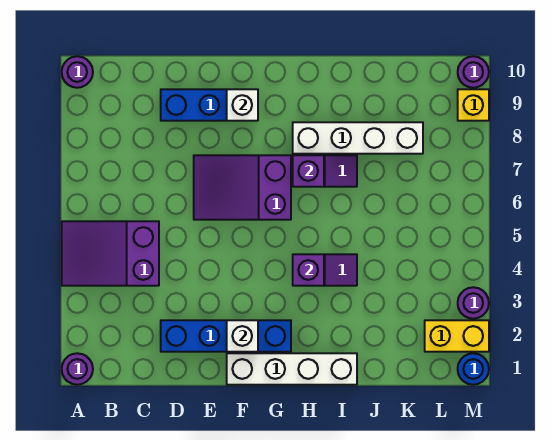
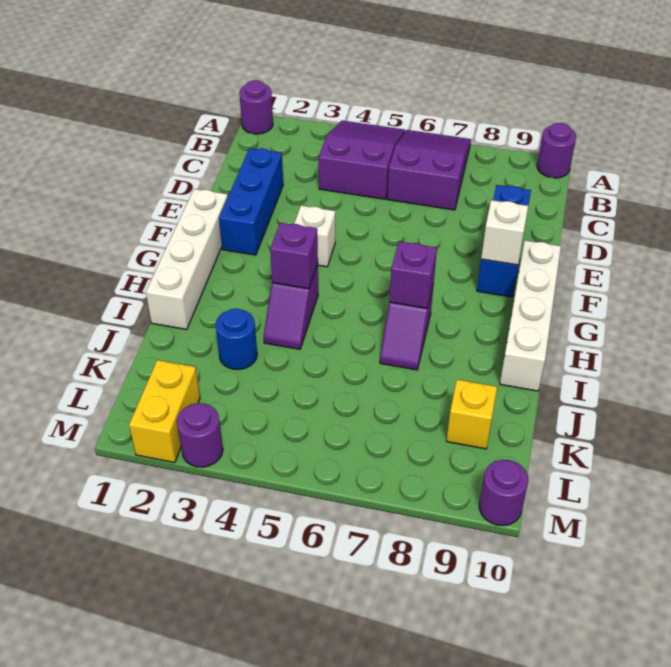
blue 1x4 brick [161,320,291,352] -> blue 1x3 brick [219,148,283,255]
purple 2x3 slope [194,155,291,220] -> purple 2x3 slope moved to [387,130,471,210]
white 1x1 brick [227,320,258,352] -> white 1x1 brick moved to [294,206,335,267]
white 1x4 brick [293,122,423,154] -> white 1x4 brick moved to [500,240,561,391]
blue 1x1 round brick [458,353,489,385] -> blue 1x1 round brick moved to [216,309,257,370]
yellow 1x1 brick [458,89,489,121] -> yellow 1x1 brick moved to [447,379,497,449]

